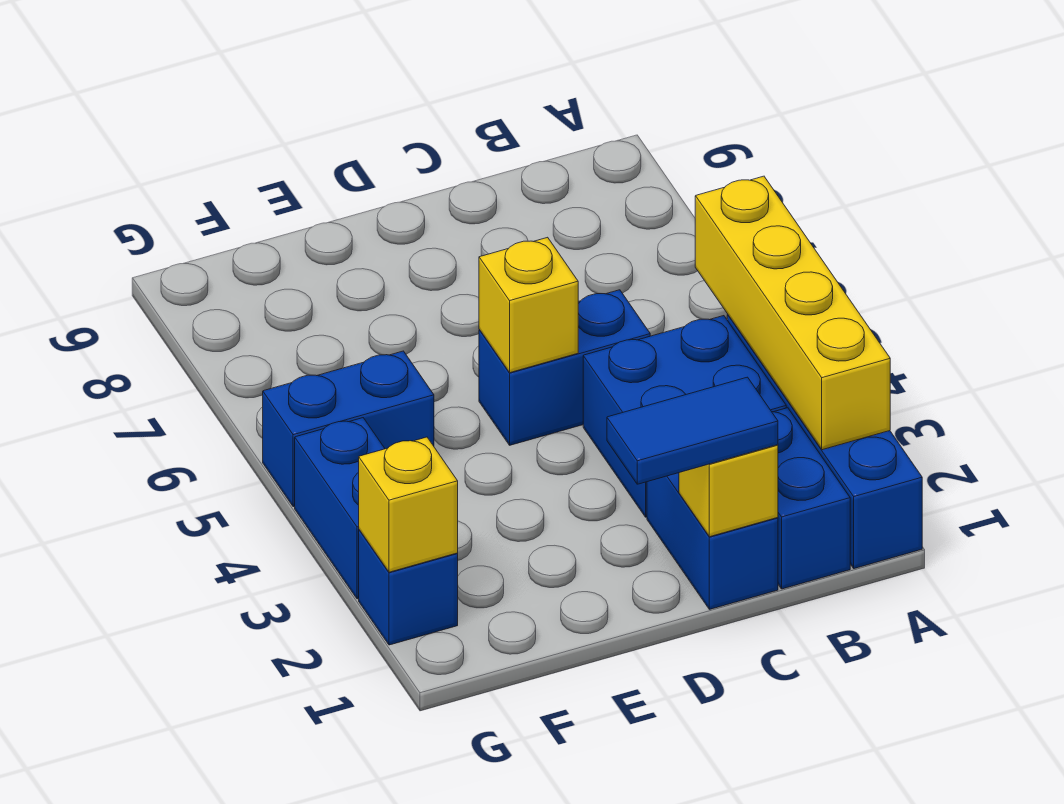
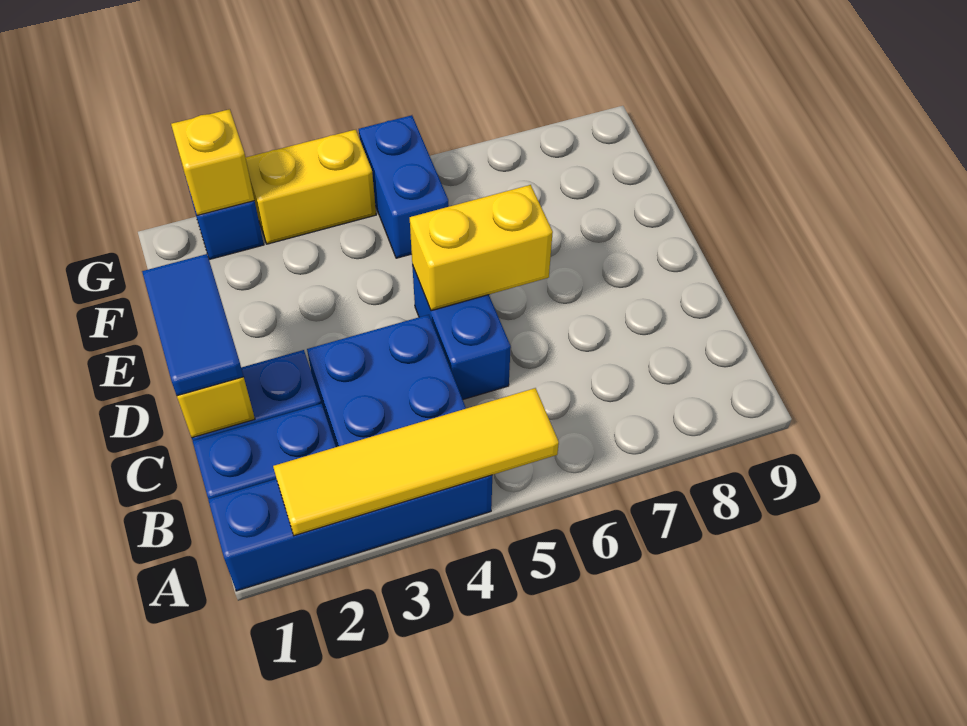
yellow 1x4 brick [695,176,890,450] -> yellow 1x4 tile [273,388,559,536]
yellow 1x1 brick [479,237,578,373] -> yellow 1x2 brick [410,185,553,311]
blue 1x2 brick [295,418,385,599] -> yellow 1x2 brick [245,130,376,244]

